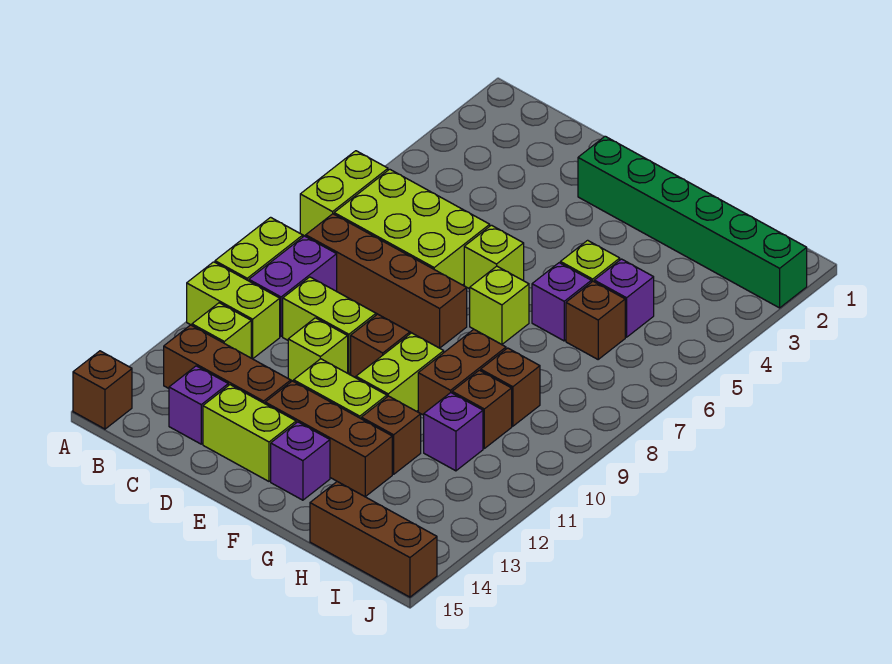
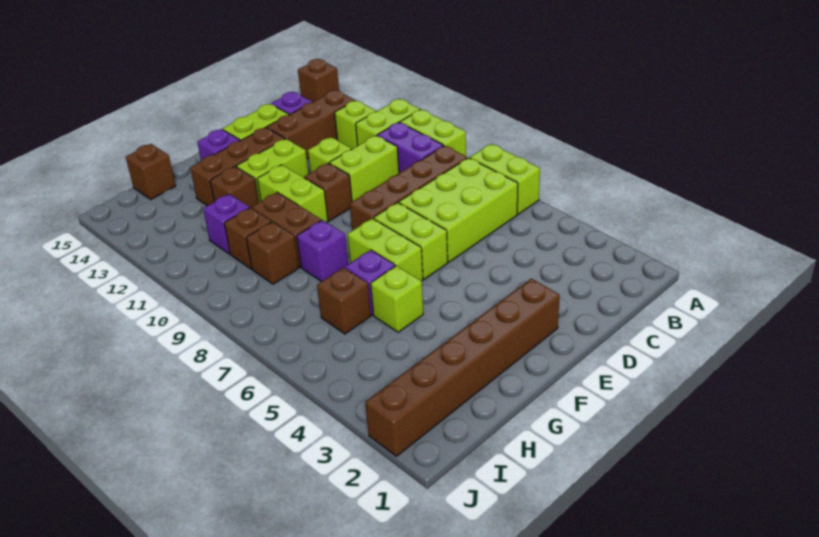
green 1x6 brick [578,136,807,308] -> brown 1x6 brick [365,279,560,456]
lime 1x1 brick [464,225,524,289] -> lime 1x2 brick [374,202,448,279]
lime 1x1 brick [470,266,529,345] -> lime 1x2 brick [347,218,423,281]
purple 1x1 brick [594,259,654,337] -> purple 1x1 brick moved to [297,220,348,282]
brown 1x3 brick [310,482,437,597] -> brown 1x1 brick [126,144,176,199]

